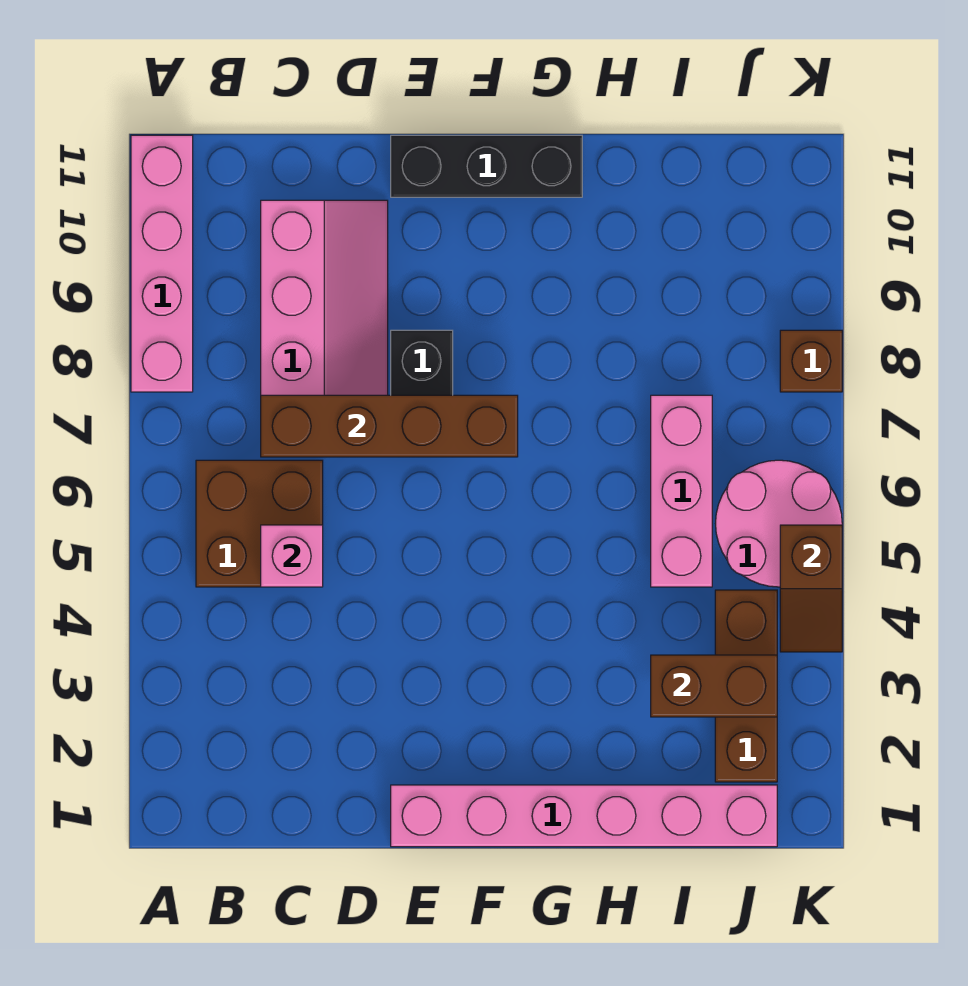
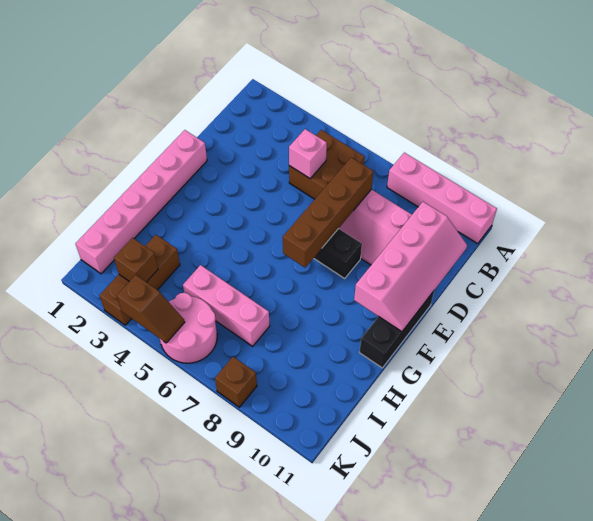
none -> pink 2x4 slope [354,202,467,332]
brown 1x2 brick [651,655,777,717] -> brown 1x1 brick [114,238,158,282]
brown 1x3 brick [715,590,777,782] -> brown 1x3 brick turned to [100,235,180,325]
brown 1x2 slope [780,525,842,652] -> brown 1x2 slope turned to [117,275,185,343]

